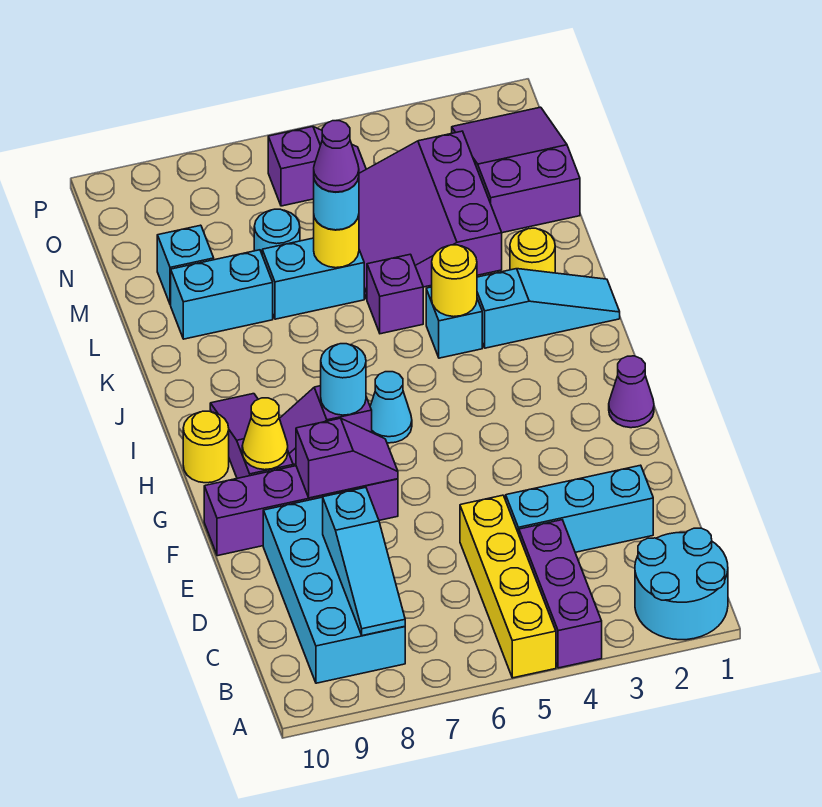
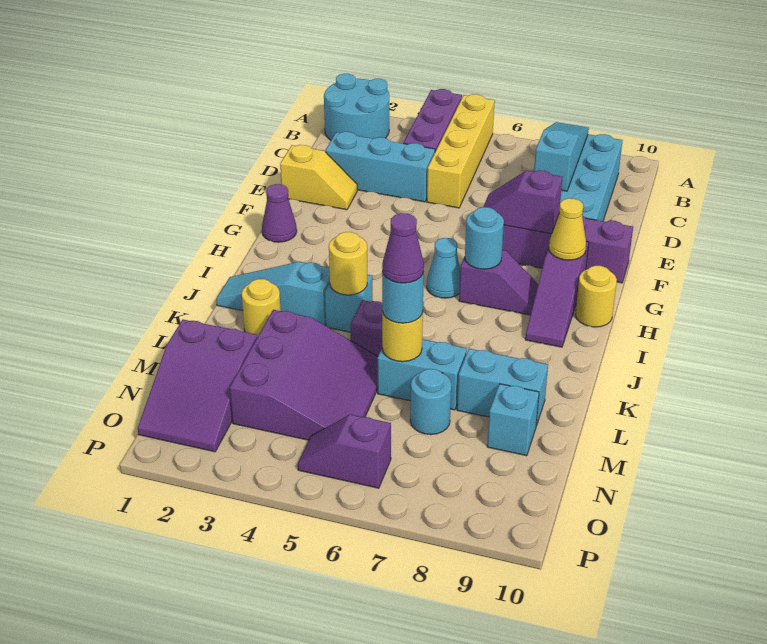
none -> yellow 1x2 slope [280,145,357,210]

